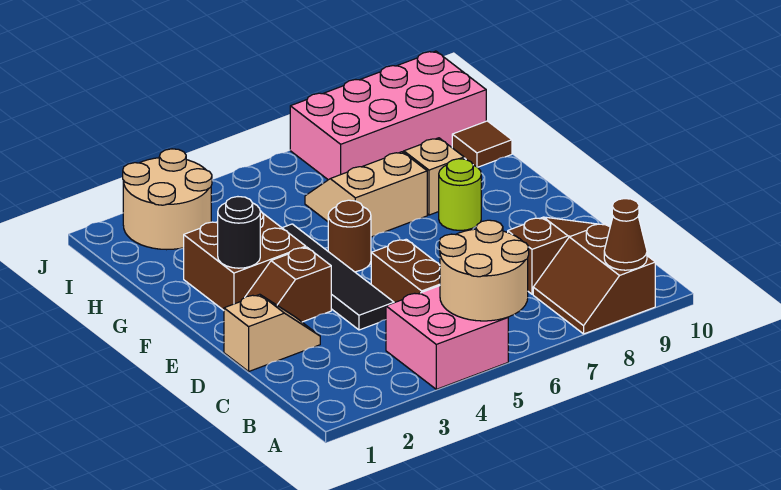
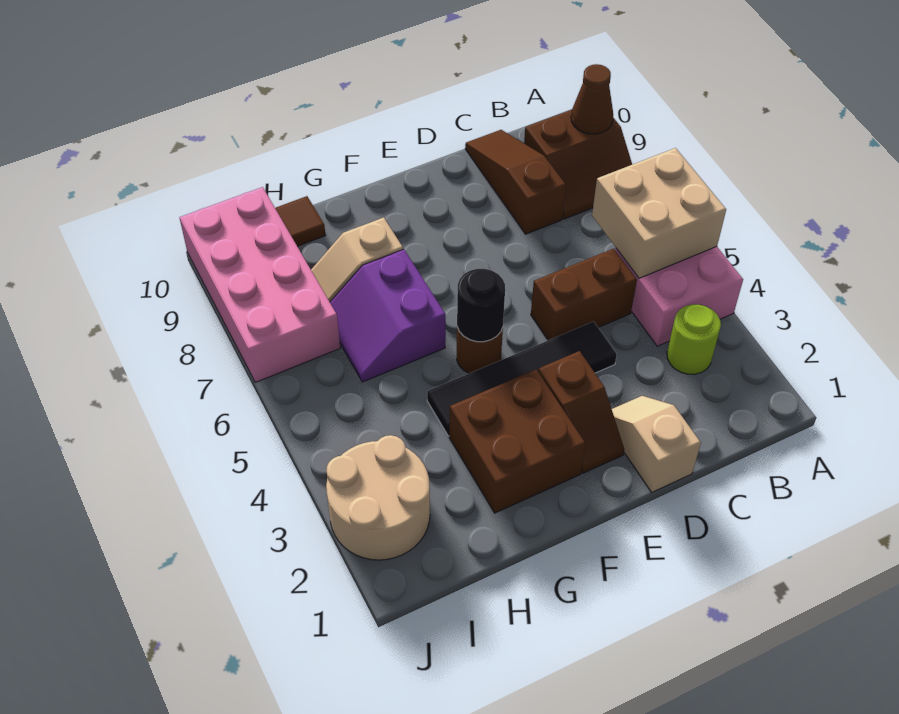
tan 2x2 round brick [439,220,529,321] -> tan 2x2 brick [592,148,726,278]
black 1x1 round brick [218,197,260,268] -> black 1x1 round brick moved to [457,269,505,342]
lime 1x1 round brick [439,159,481,231] -> lime 1x1 round brick moved to [667,304,721,374]
tan 2x2 slope [305,152,427,237] -> purple 2x2 slope [330,249,446,382]

